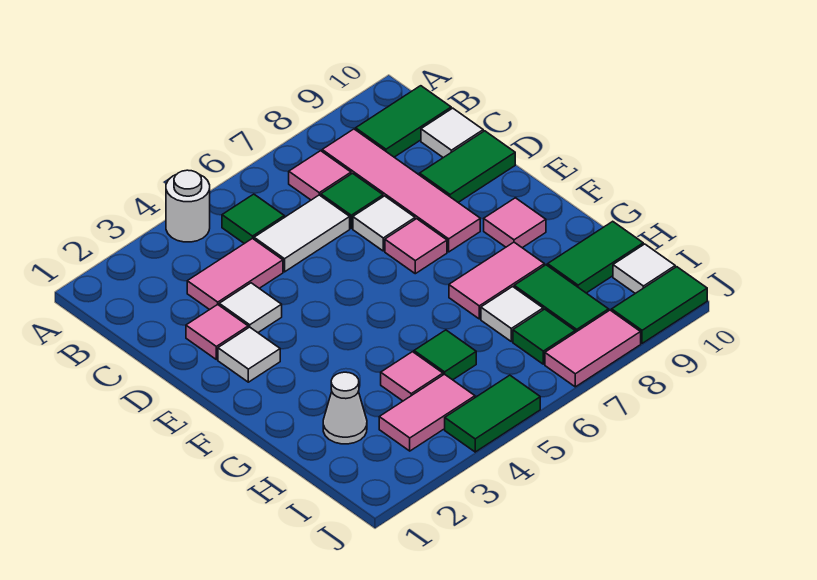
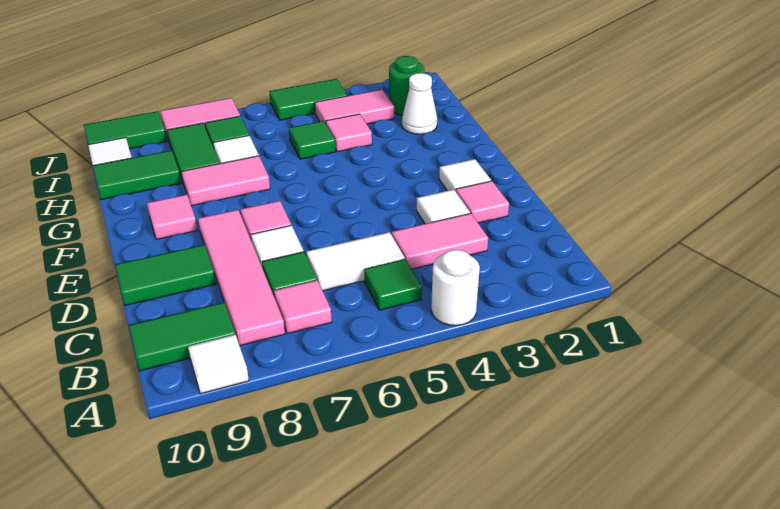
white 1x1 tile [421,108,483,158] -> white 1x1 tile moved to [188,334,249,394]
none -> green 1x1 round brick [389,56,424,115]

